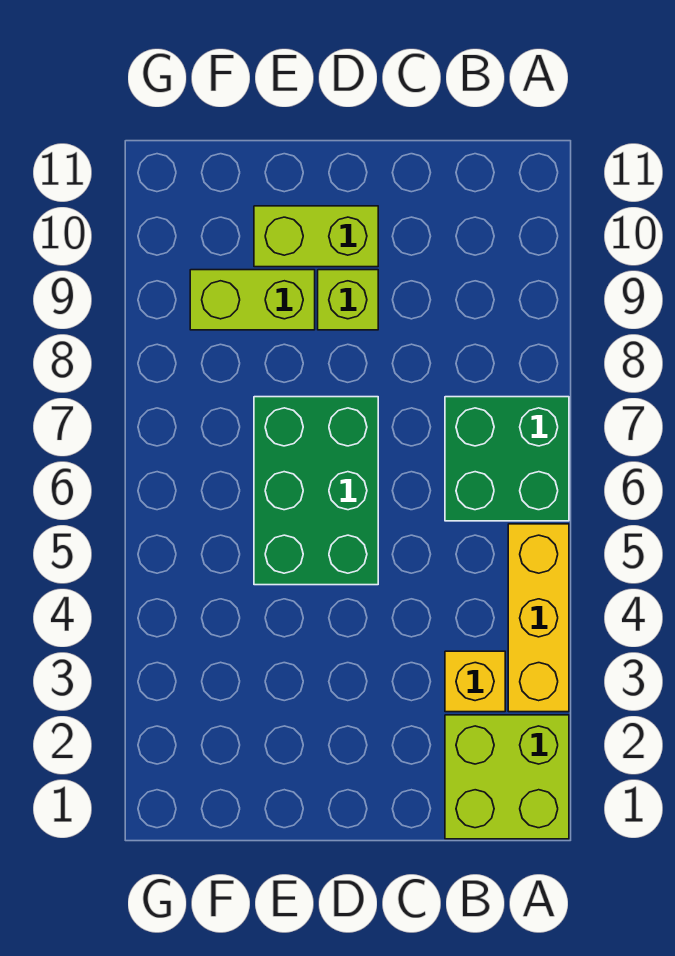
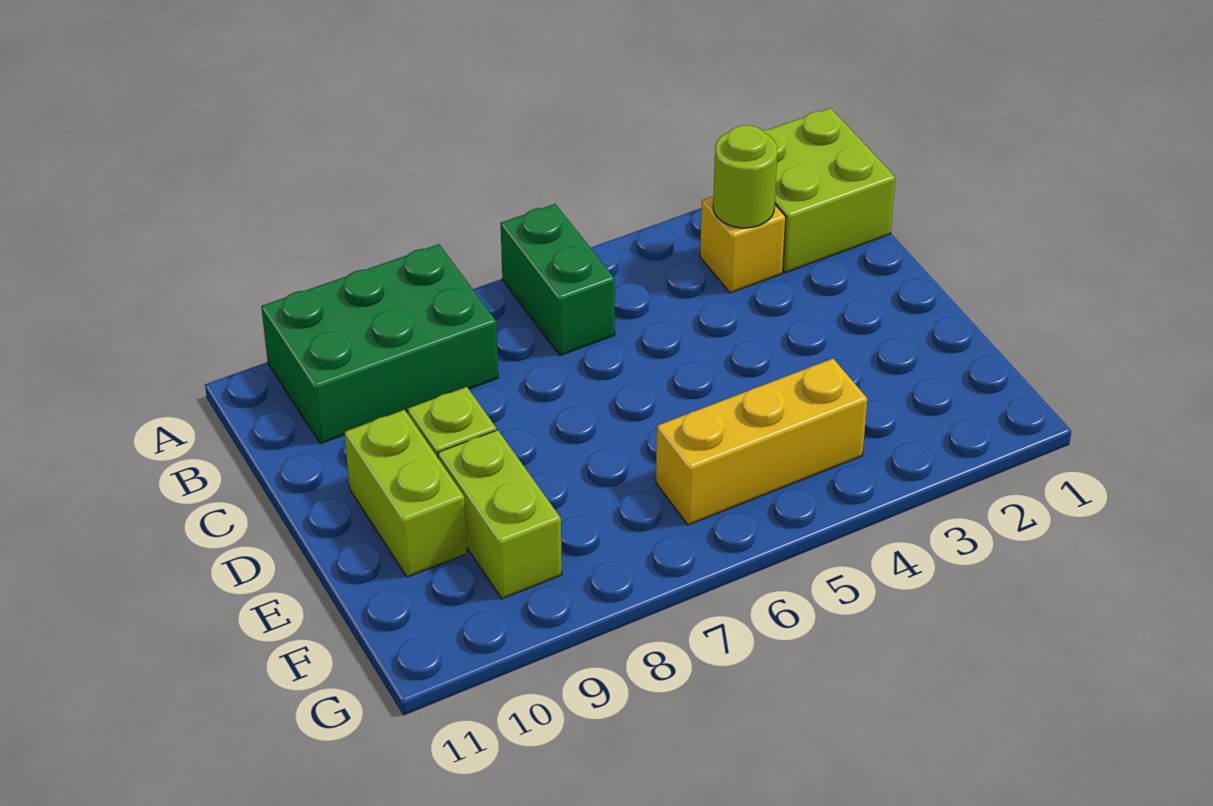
yellow 1x3 brick [508,524,569,712] -> yellow 1x3 brick moved to [656,359,867,525]
green 2x2 brick [445,397,569,521] -> green 1x2 brick [500,204,615,355]
none -> lime 1x1 round brick [713,125,778,228]
green 2x3 brick [254,397,378,585] -> green 2x3 brick moved to [261,244,498,444]

